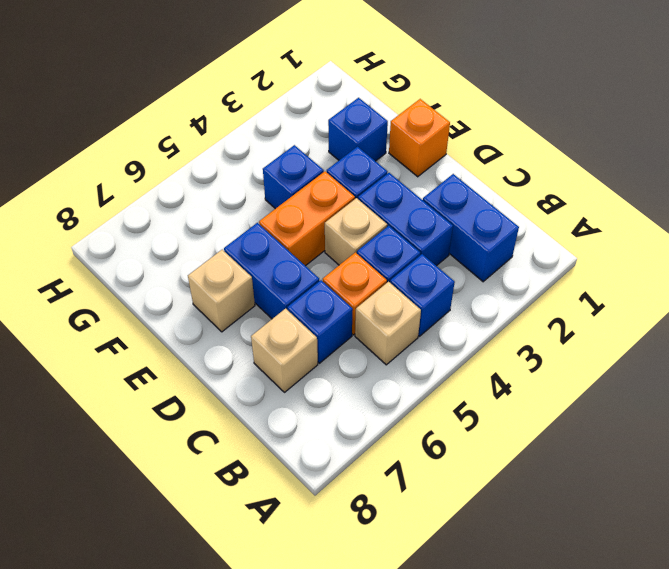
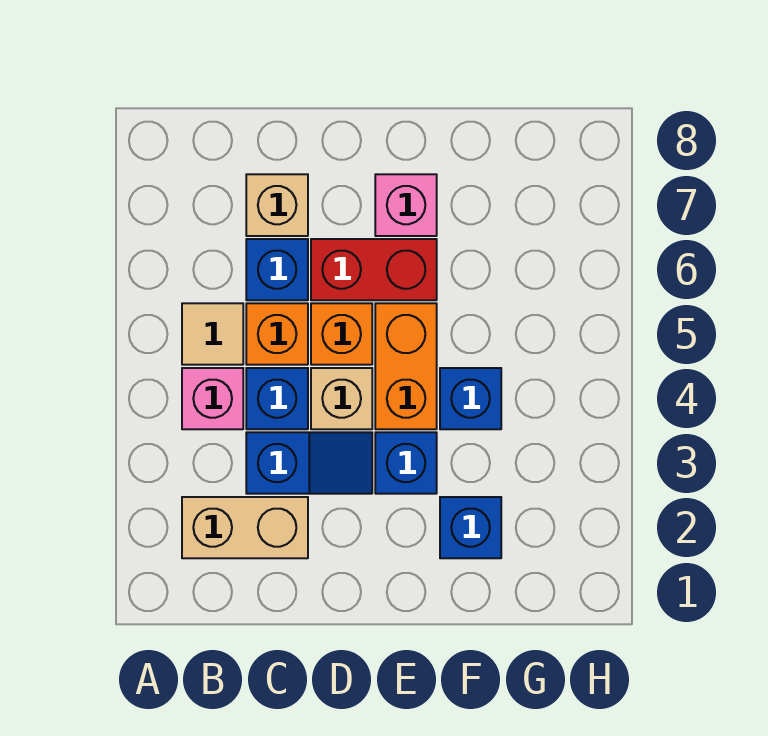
blue 1x2 brick [423,174,519,282] -> tan 1x2 brick [182,497,308,558]
blue 1x1 brick [390,254,455,336] -> pink 1x1 brick [182,368,243,429]
tan 1x1 brick [355,282,421,365] -> tan 1x1 tile [182,303,243,365]
blue 1x2 brick [358,173,453,266] -> blue 1x2 slope [246,432,372,494]
blue 1x2 brick [224,223,319,319] -> red 1x2 brick [311,239,437,300]
orange 1x1 brick [389,99,450,177] -> orange 1x1 brick moved to [311,303,372,365]
tan 1x1 brick [188,250,255,332] -> pink 1x1 brick [375,174,437,236]

